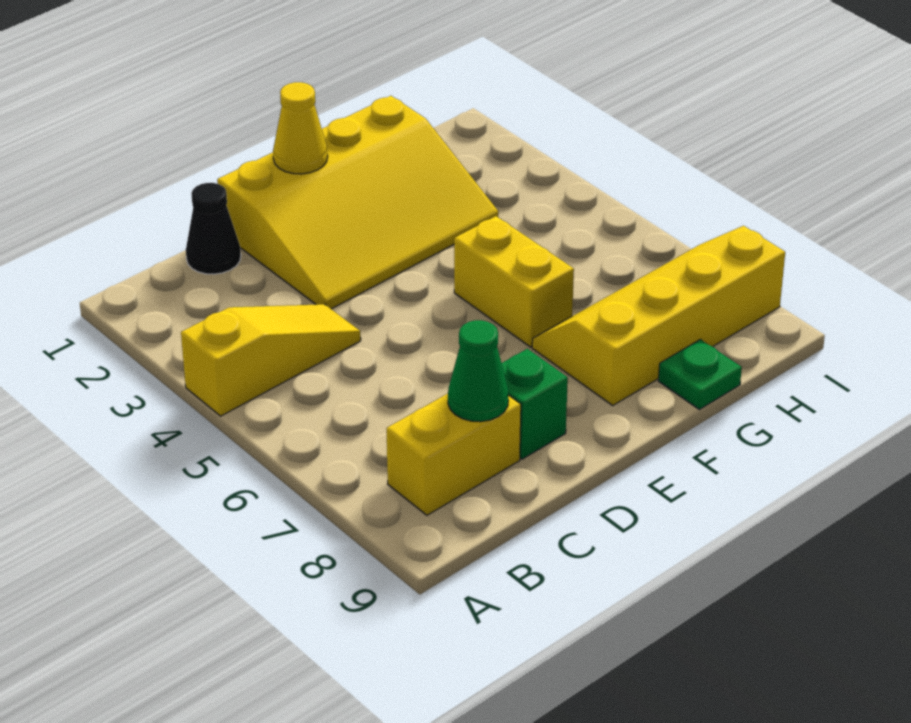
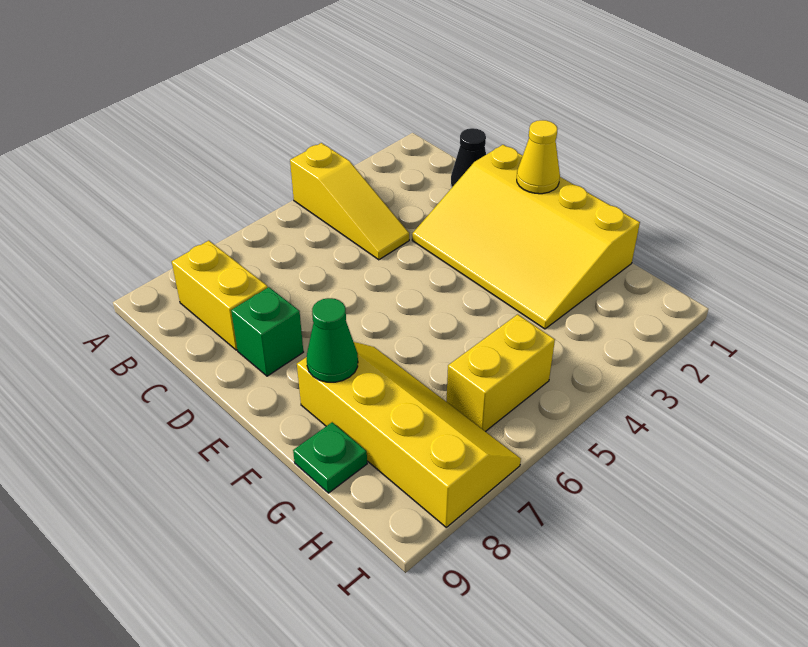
green 1x1 cone [448,320,508,422] -> green 1x1 cone moved to [307,298,358,382]
yellow 1x2 brick [454,216,574,347] -> yellow 1x2 brick moved to [446,314,555,432]

